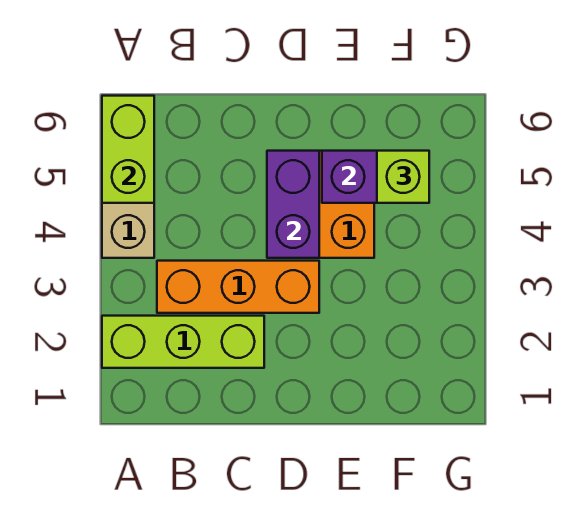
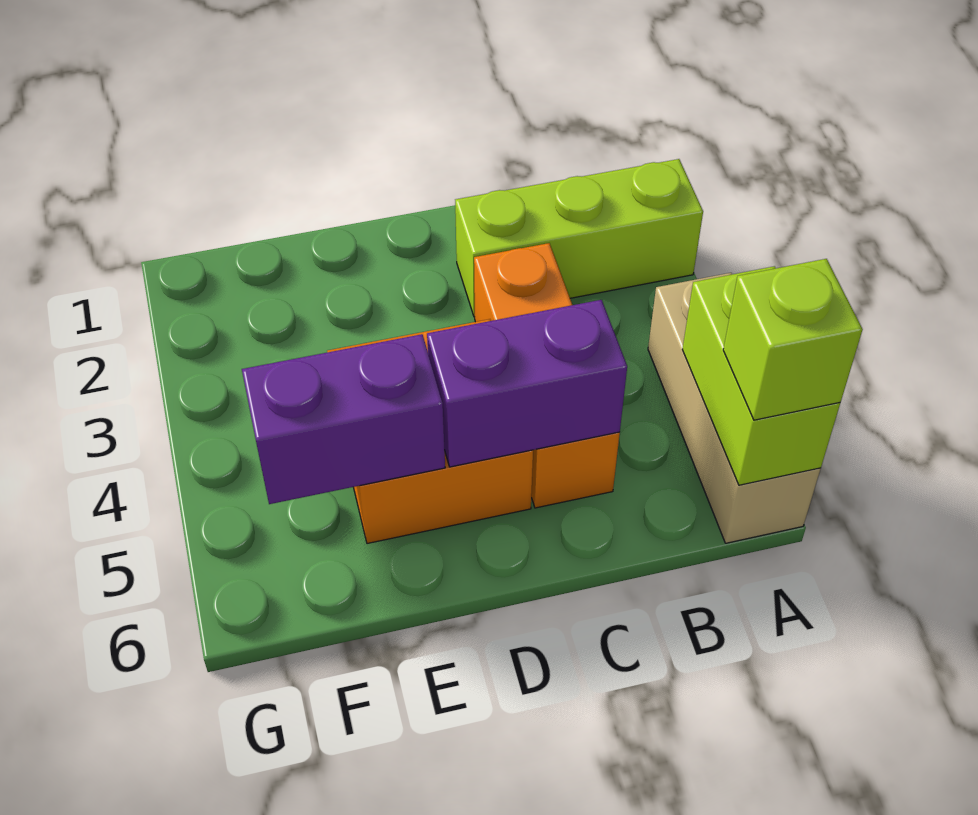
orange 1x3 brick [157,261,319,313] -> orange 1x3 brick turned to [474,243,620,508]
purple 1x2 brick [267,151,319,258] -> purple 1x2 brick turned to [427,300,627,467]
lime 1x1 brick [377,151,429,203] -> lime 1x1 brick moved to [723,259,863,420]

